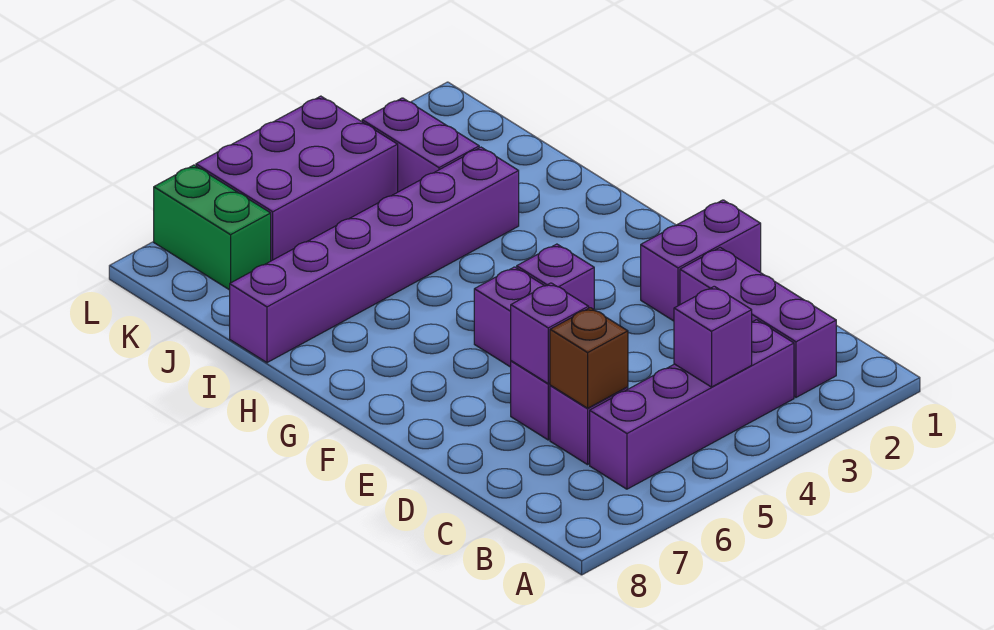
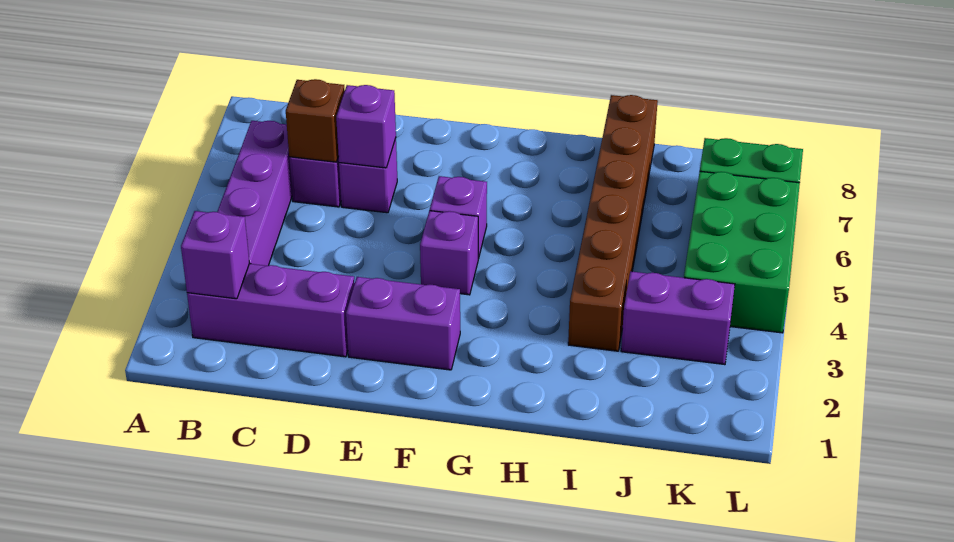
purple 1x1 brick [674,286,752,387] -> purple 1x1 brick moved to [181,211,249,299]
purple 1x2 brick [641,200,761,321] -> purple 1x2 brick turned to [346,277,460,370]
purple 1x6 brick [230,147,519,363] -> brown 1x6 brick [568,95,658,351]
purple 2x3 brick [196,96,398,261] -> green 2x3 brick [684,171,800,333]

